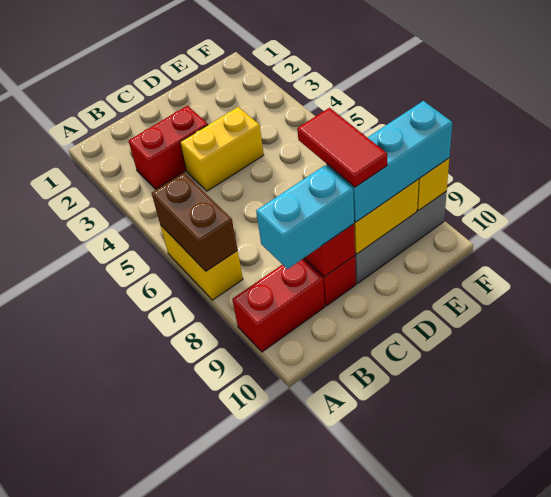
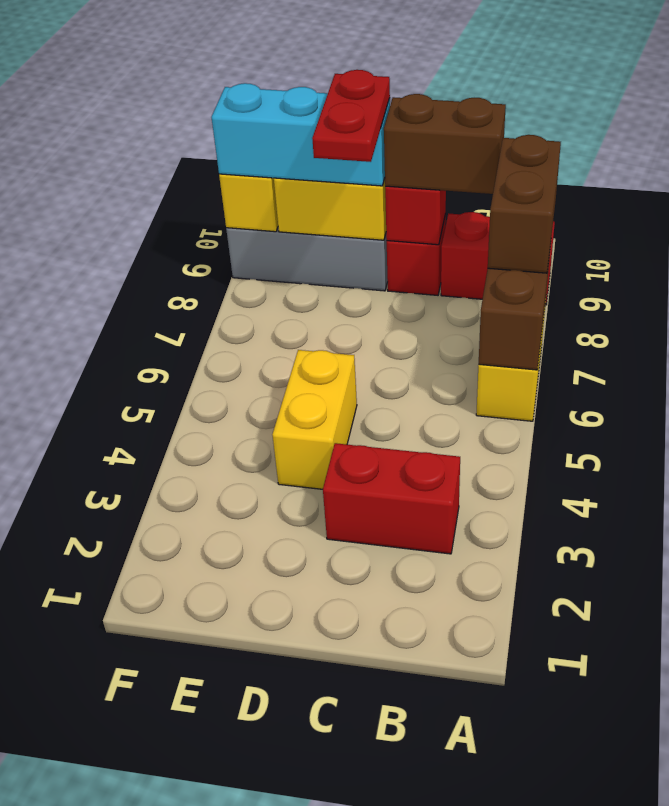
none -> brown 1x2 brick [488,135,561,273]
cyan 1x2 brick [256,166,354,269] -> brown 1x2 brick [384,94,506,194]
yellow 1x2 brick [180,107,264,191] -> yellow 1x2 brick turned to [272,350,357,489]
red 1x2 tile [297,108,387,187] -> red 1x2 plate [312,70,390,162]

